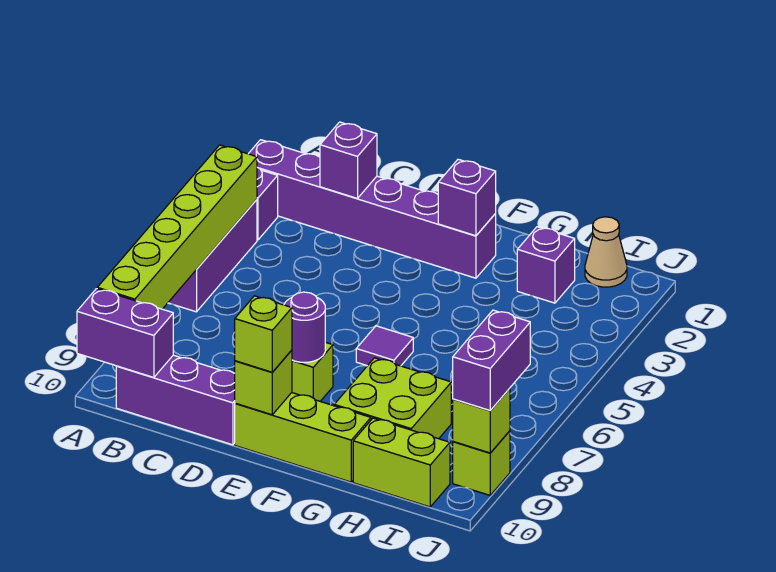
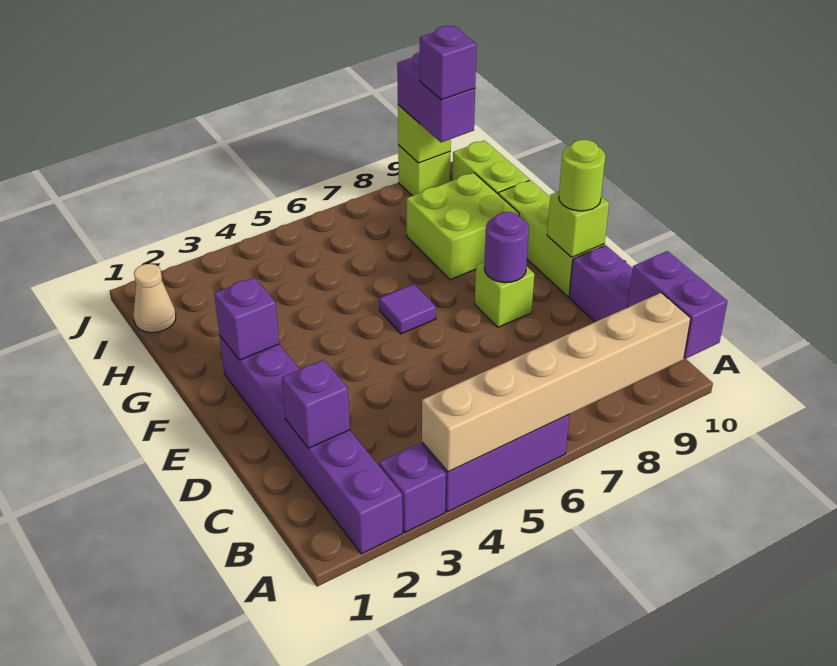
lime 1x6 brick [97,145,257,309] -> tan 1x6 brick [422,293,691,472]
lime 1x1 brick [235,296,292,372] -> lime 1x1 round brick [559,140,605,211]
purple 1x1 brick [517,227,575,303] -> purple 1x1 brick moved to [420,26,477,100]
purple 1x2 brick [453,310,530,410] -> purple 1x2 brick turned to [397,52,475,142]

